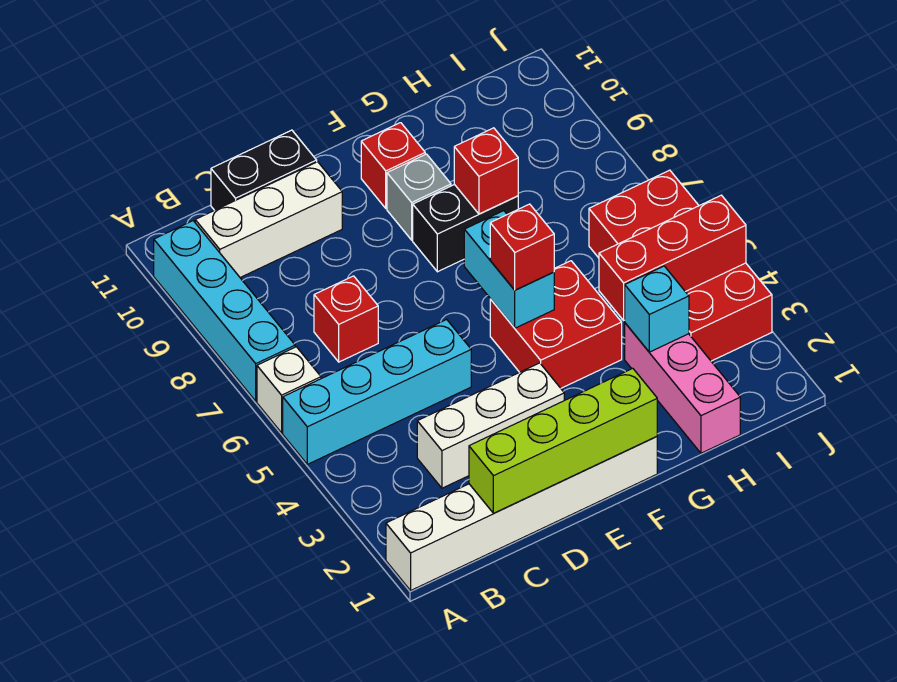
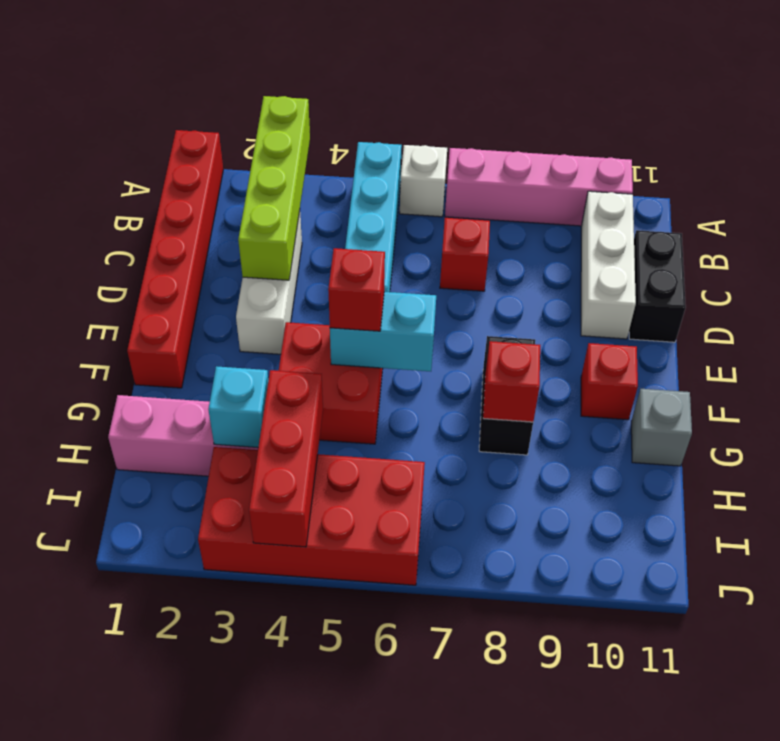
white 1x6 brick [386,437,657,590] -> red 1x6 brick [127,130,223,388]
cyan 1x4 brick [154,221,295,401] -> pink 1x4 brick [445,148,633,226]
lime 1x4 brick [469,368,657,513] -> lime 1x4 brick moved to [238,96,310,280]
grey 1x1 brick [387,154,451,240] -> grey 1x1 brick moved to [631,389,692,466]

